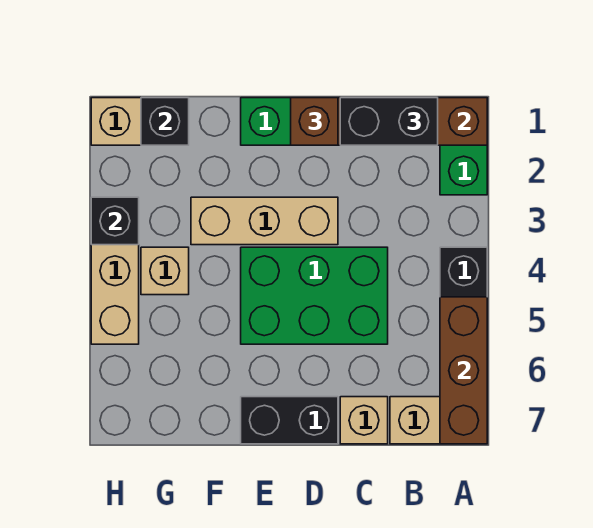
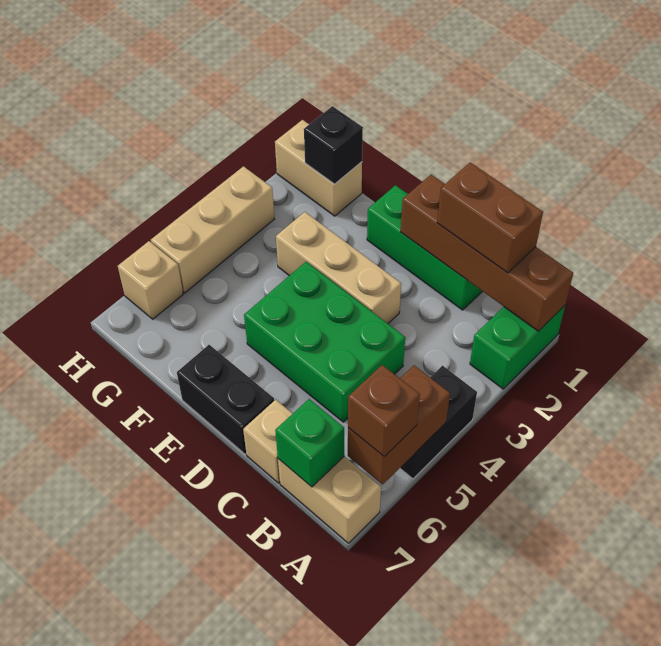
brown 1x3 brick [440,297,487,444] -> brown 1x2 brick [348,365,450,484]
black 1x2 brick [340,98,438,145] -> brown 1x2 brick [437,163,543,273]
none -> green 1x1 brick [275,399,344,487]
brown 1x1 brick [291,98,338,145] -> brown 1x1 brick moved to [348,365,420,457]
tan 1x1 brick [141,247,189,295] -> tan 1x1 brick moved to [118,241,183,319]
black 1x1 brick [91,197,139,245] -> none

